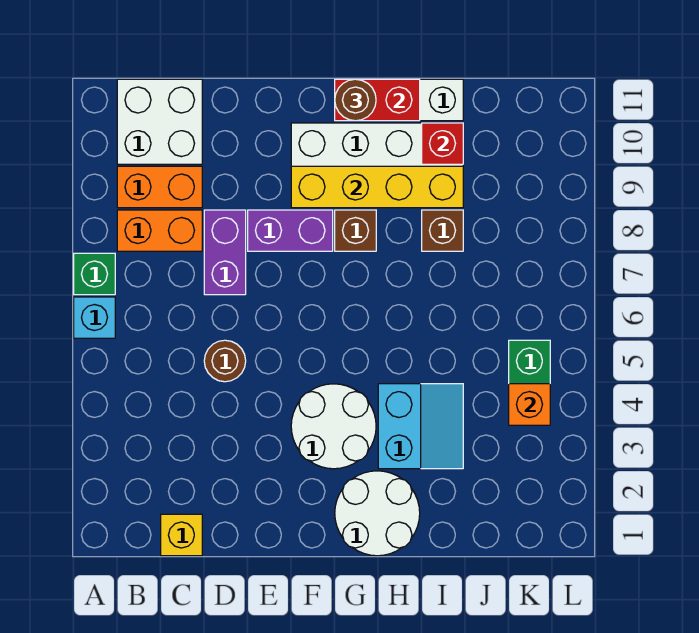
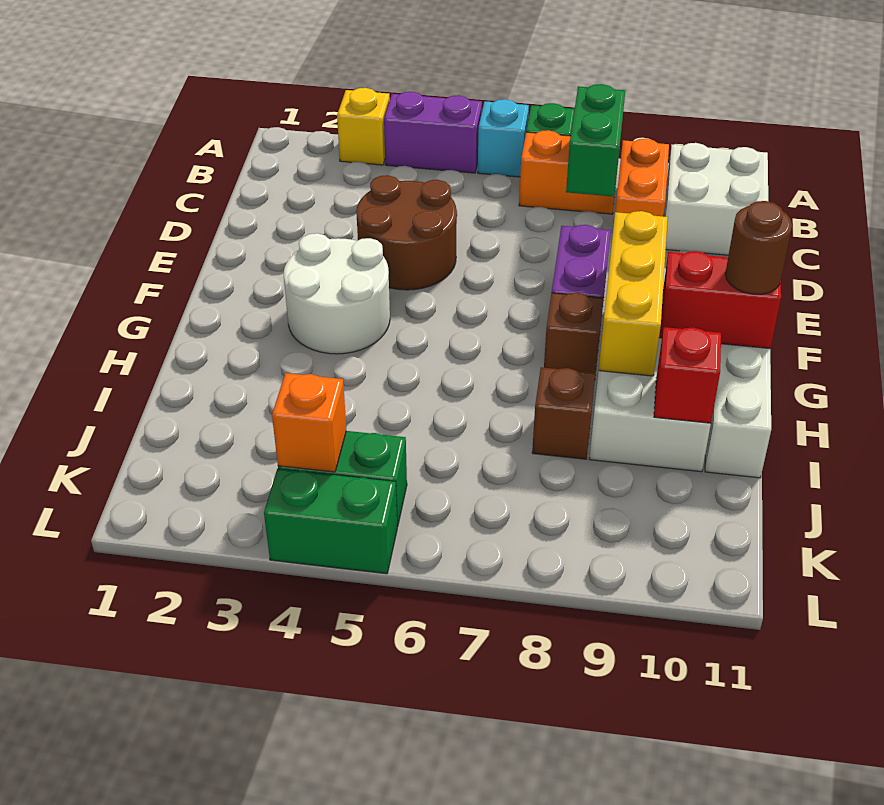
orange 1x2 brick [117,210,202,251] -> orange 1x2 brick turned to [519,130,619,214]
none -> green 1x2 brick [566,84,625,197]
yellow 1x1 brick [161,514,202,556] -> yellow 1x1 brick moved to [337,88,390,165]
brown 1x1 round brick [204,340,246,382] -> brown 2x2 round brick [356,175,457,290]
purple 1x2 brick [204,210,246,295] -> purple 1x2 brick moved to [384,92,482,173]
yellow 1x4 brick [291,166,463,208] -> yellow 1x3 brick [599,211,668,376]
white 2x2 round brick [335,471,420,556] -> none
red 1x2 brick [335,79,420,121] -> red 1x2 brick turned to [659,251,781,349]
cyan 2x2 slope [378,384,463,469] -> none
none -> green 1x2 brick [264,469,397,574]

